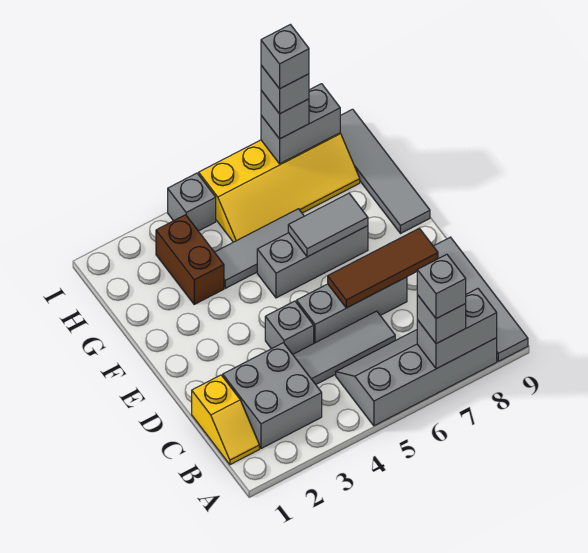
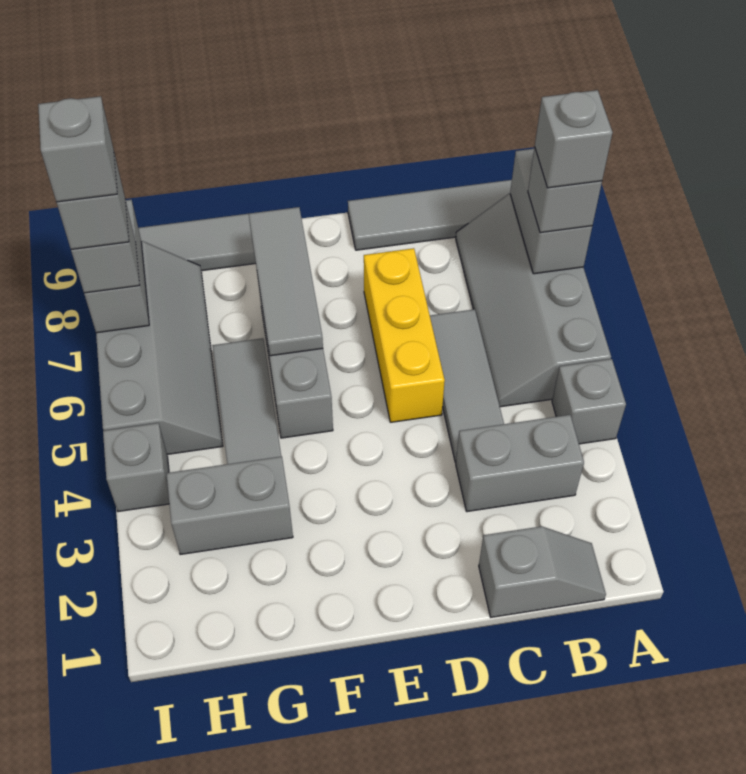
yellow 1x2 slope [192,375,259,465] -> grey 1x2 slope [479,526,606,617]
grey 2x2 brick [223,343,322,449] -> grey 1x2 brick [456,415,584,512]
grey 1x1 brick [265,301,314,354] -> grey 1x1 brick moved to [552,359,626,444]
grey 1x3 brick [297,277,407,343] -> yellow 1x3 brick [364,248,445,422]
brown 1x3 tile [328,228,438,308] -> none
grey 1x2 tile [288,193,368,257] -> grey 1x3 tile [249,207,323,356]
brown 1x2 brick [156,215,224,304] -> grey 1x2 brick [166,456,293,555]
yellow 2x4 slope [199,133,360,242] -> grey 2x4 slope [96,241,223,454]

